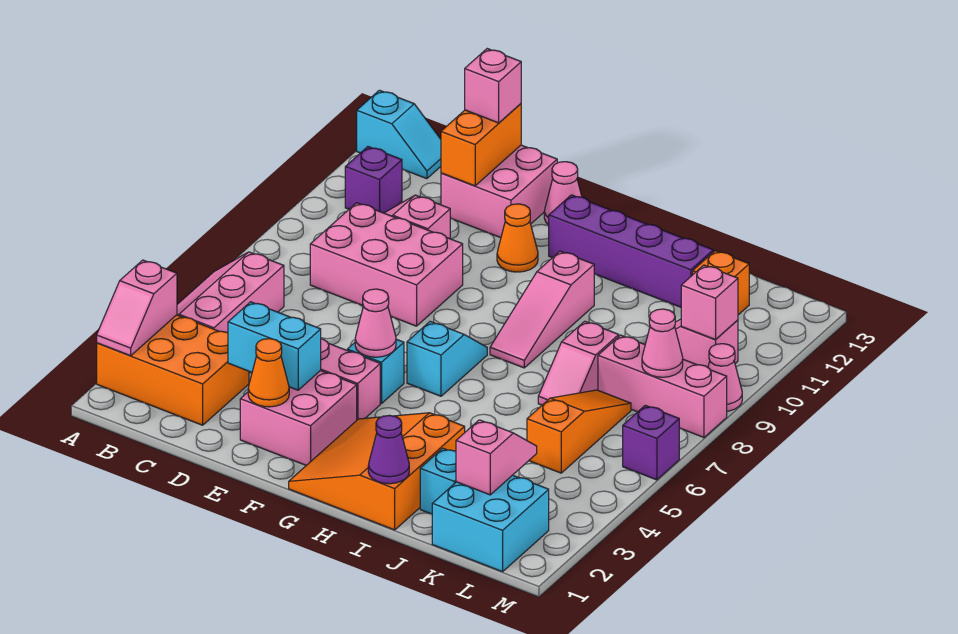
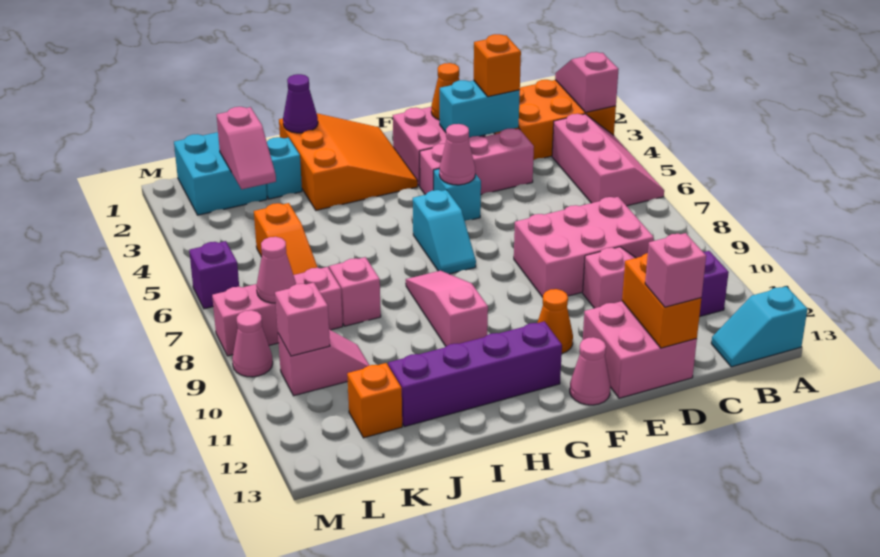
none -> orange 1x1 brick [474,34,521,97]

